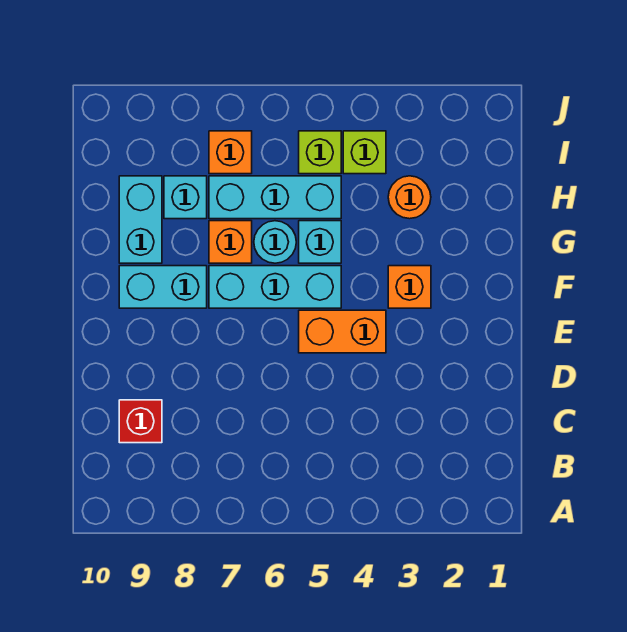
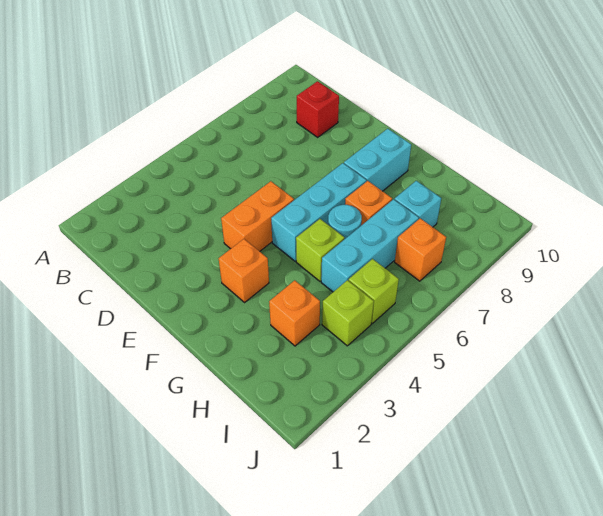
cyan 1x1 brick [299,221,341,263] -> lime 1x1 brick [296,219,344,281]
cyan 1x2 brick [119,176,162,263] -> none
orange 1x1 round brick [388,176,431,219] -> orange 1x1 brick [269,280,320,346]

